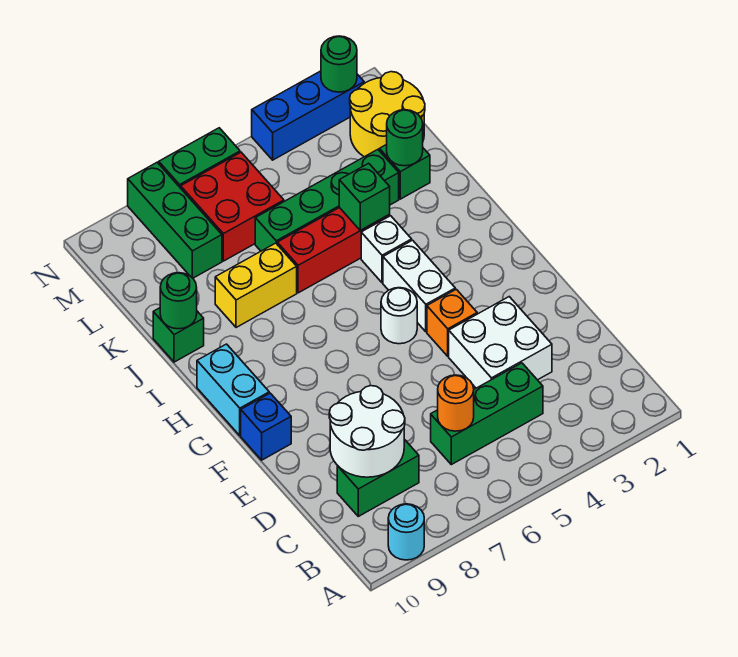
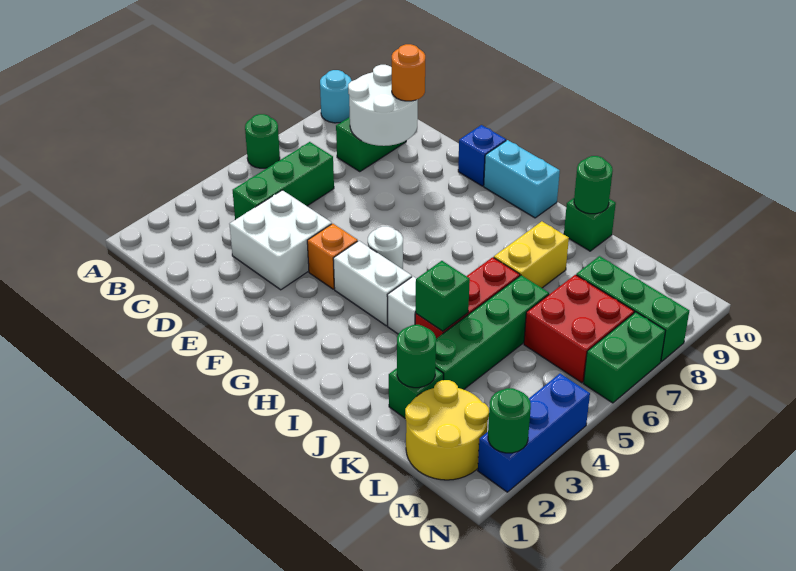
none -> green 1x1 round brick [245,114,280,168]
orange 1x1 round brick [438,375,474,431] -> orange 1x1 round brick moved to [392,44,425,101]

